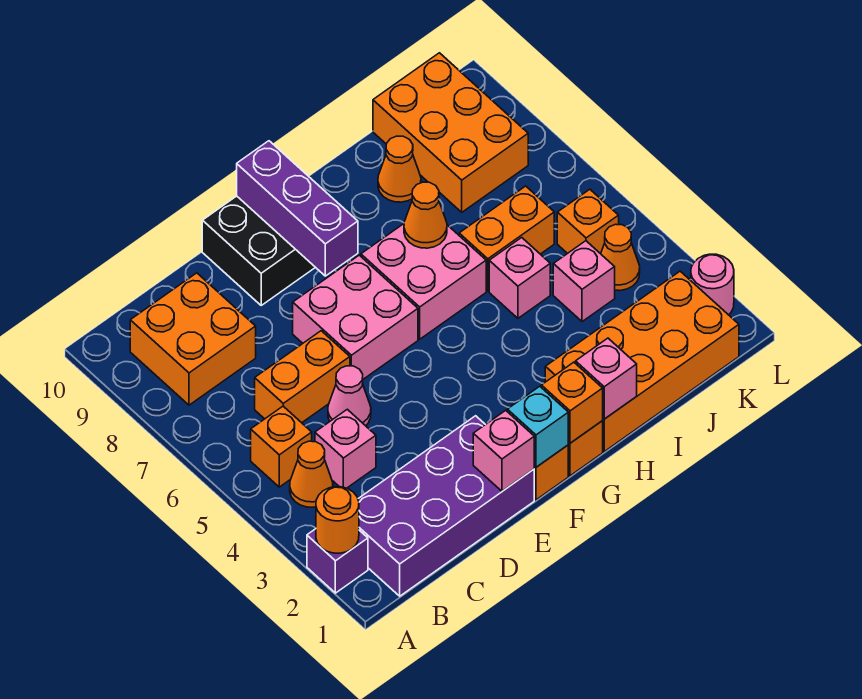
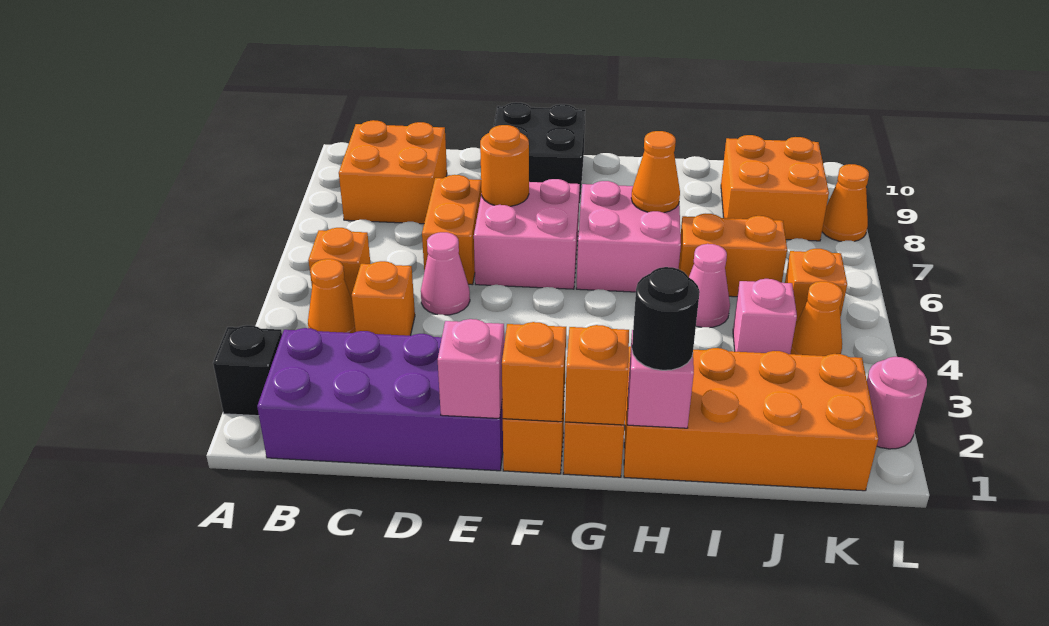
purple 1x1 brick [307,529,368,593] -> black 1x1 brick [213,325,282,416]
orange 1x1 round brick [316,487,359,553] -> orange 1x1 round brick moved to [480,125,529,206]
pink 1x1 brick [315,409,376,488] -> orange 1x1 brick [352,261,415,336]
orange 1x2 brick [255,331,350,423] -> orange 1x2 brick turned to [422,175,482,285]
cyan 1x1 brick [507,386,568,467] -> orange 1x1 brick [502,322,566,422]
purple 1x3 brick [237,141,358,276] -> none
none -> black 1x1 round brick [632,267,700,370]
pink 1x1 brick [489,238,550,318] -> pink 1x1 cone [689,244,730,328]
orange 1x1 cone [378,136,421,202] -> orange 1x1 cone moved to [822,164,869,241]
orange 2x3 brick [373,53,528,212] -> orange 2x2 brick [721,135,829,241]

